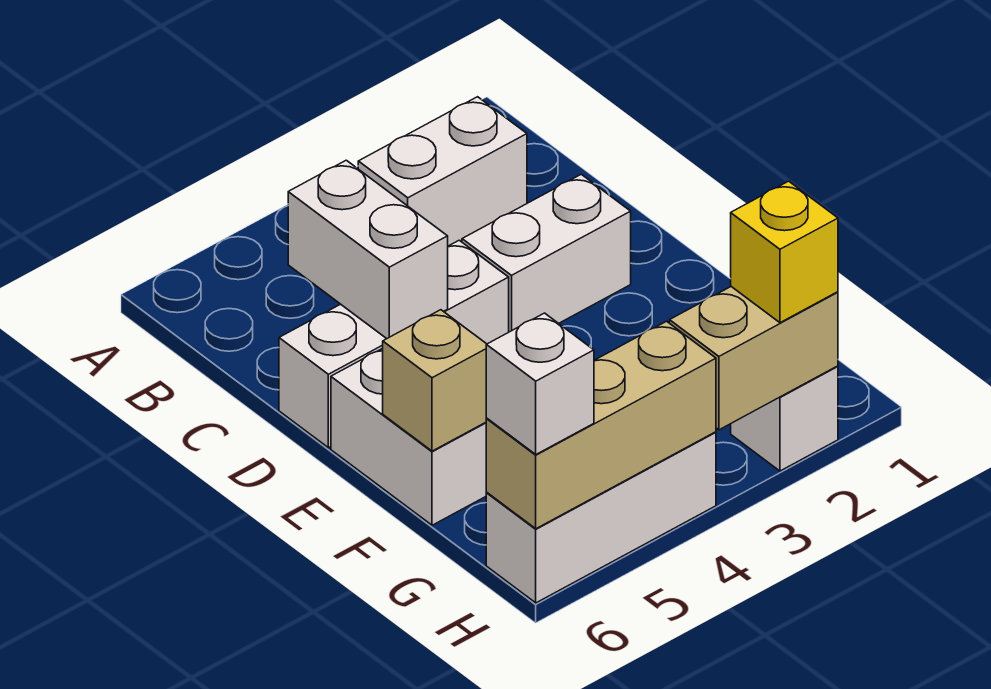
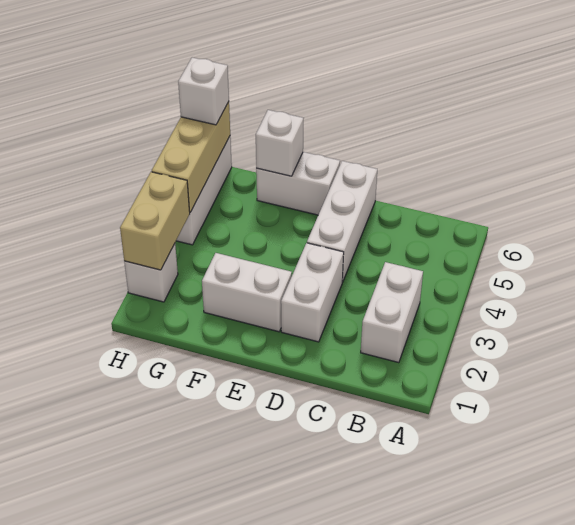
white 1x2 brick [288,160,448,339] -> white 1x2 brick moved to [202,253,292,332]
tan 1x1 brick [383,310,487,451] -> white 1x1 brick [256,110,304,176]
yellow 1x1 brick [731,181,838,323] -> none

